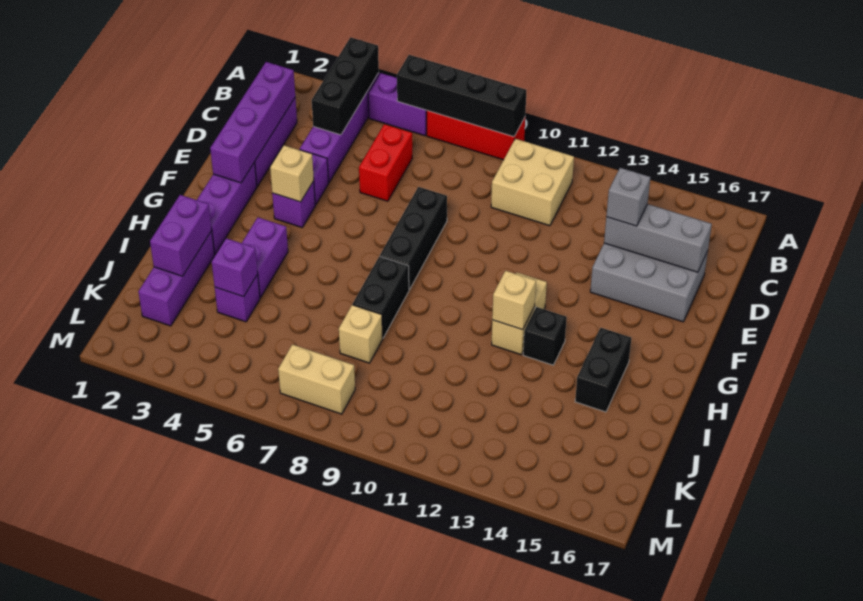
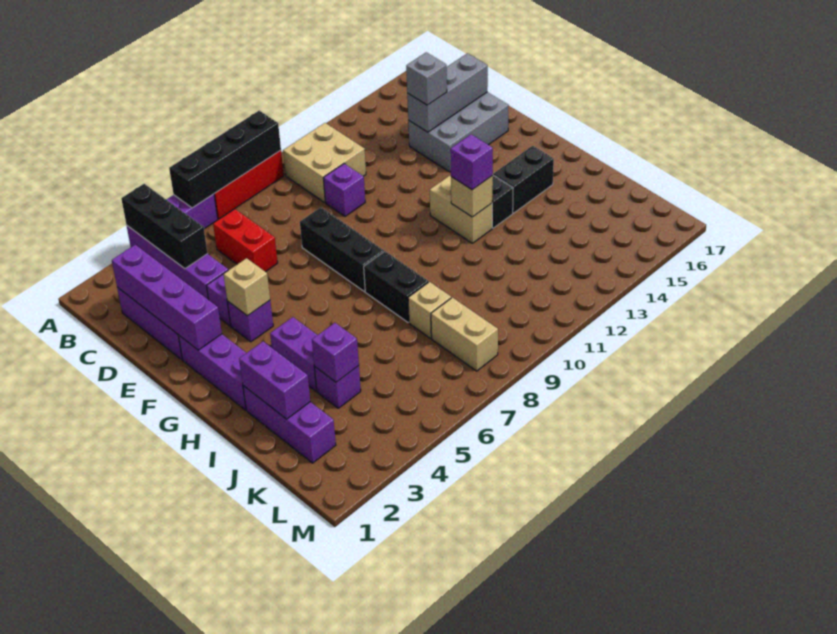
none -> purple 1x1 brick [324,164,365,216]
none -> purple 1x1 brick [450,134,493,190]
black 1x2 brick [575,328,631,412] -> black 1x2 brick turned to [493,146,554,213]
tan 1x2 brick [278,344,355,414] -> tan 1x2 brick turned to [431,297,498,371]

